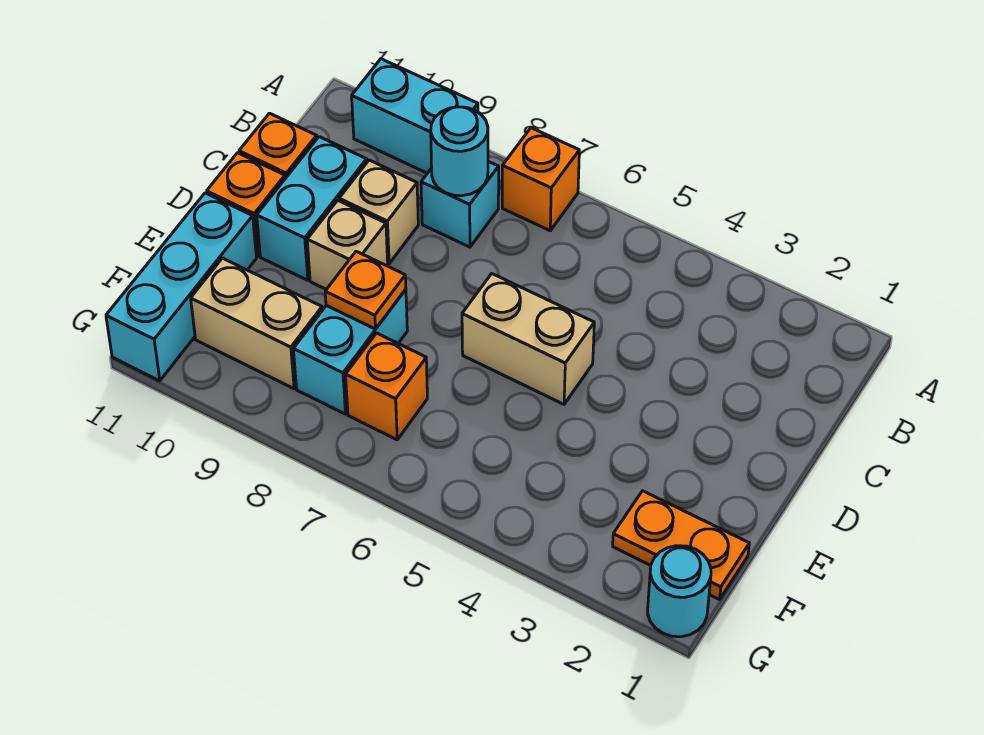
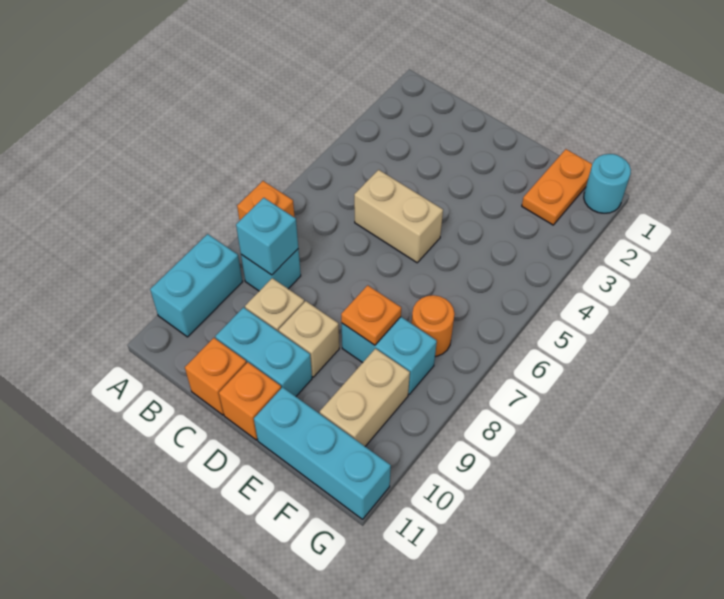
cyan 1x1 round brick [431,107,488,196] -> cyan 1x1 brick [236,198,298,275]
tan 1x2 brick [462,274,594,404] -> tan 1x2 brick turned to [354,170,443,263]
orange 1x1 brick [346,333,427,440] -> orange 1x1 round brick [412,295,455,357]

